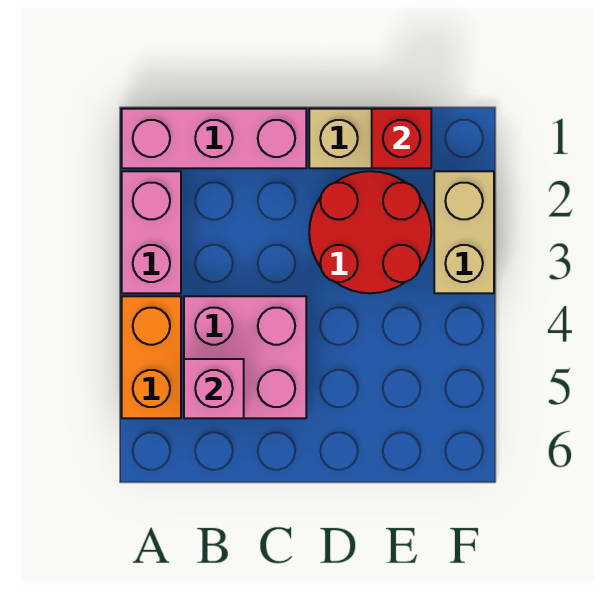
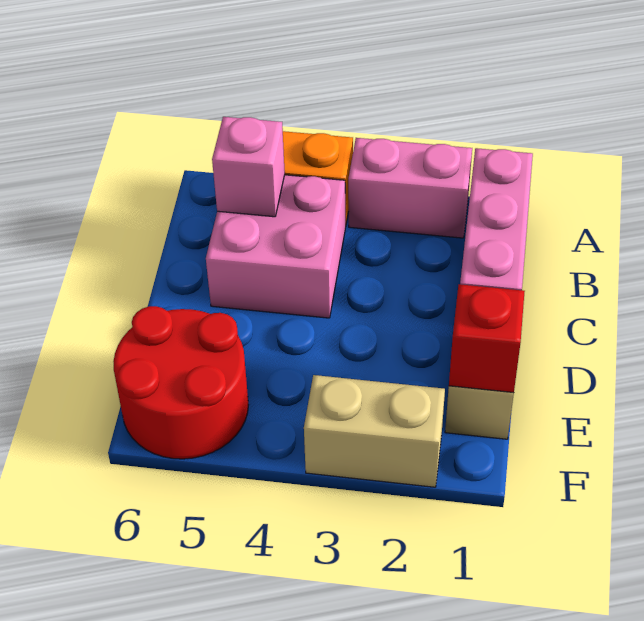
red 2x2 round brick [309,171,431,293] -> red 2x2 round brick moved to [113,306,248,459]

